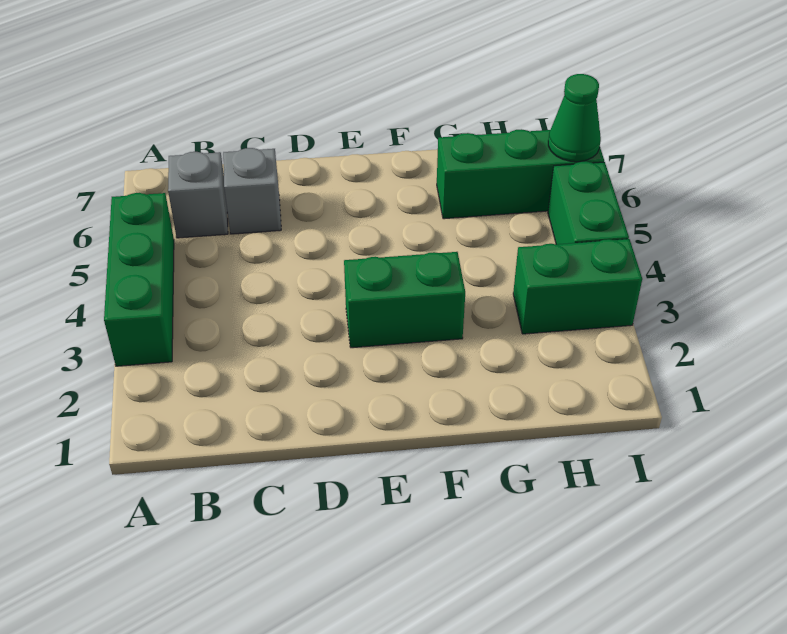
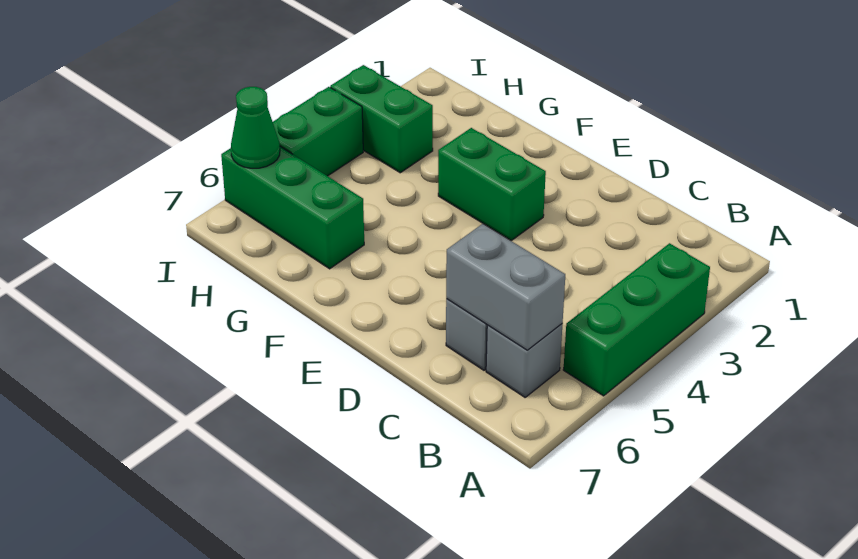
none -> grey 1x2 brick [446,224,565,350]

